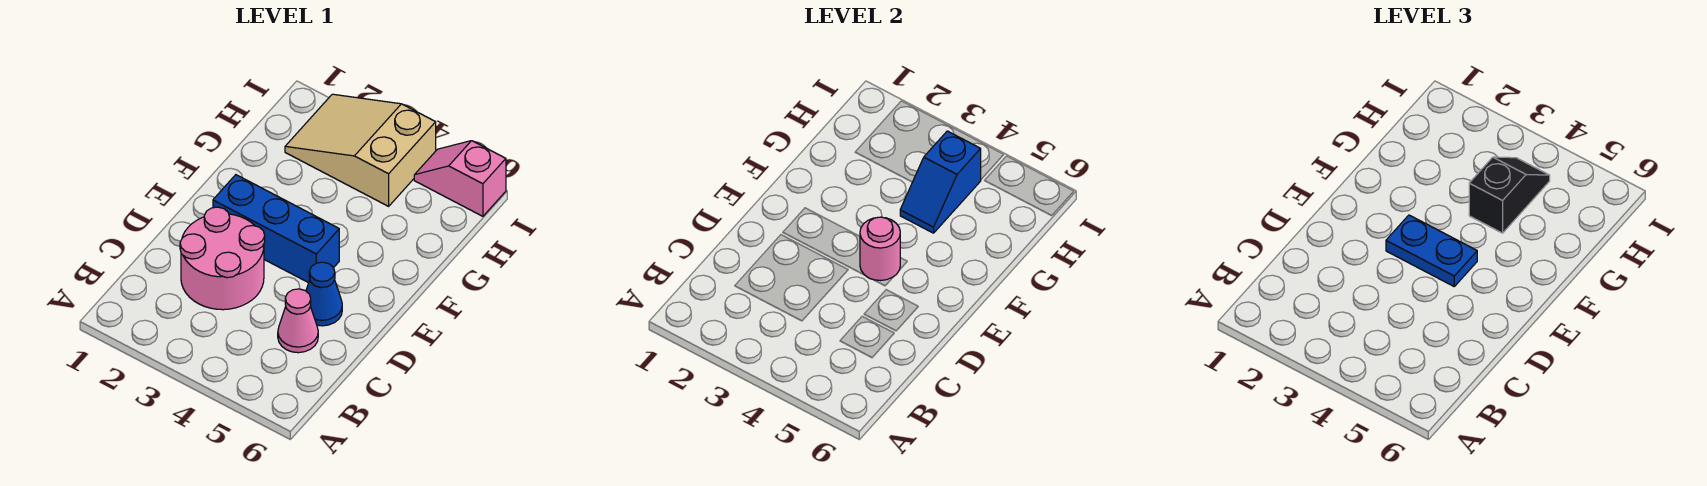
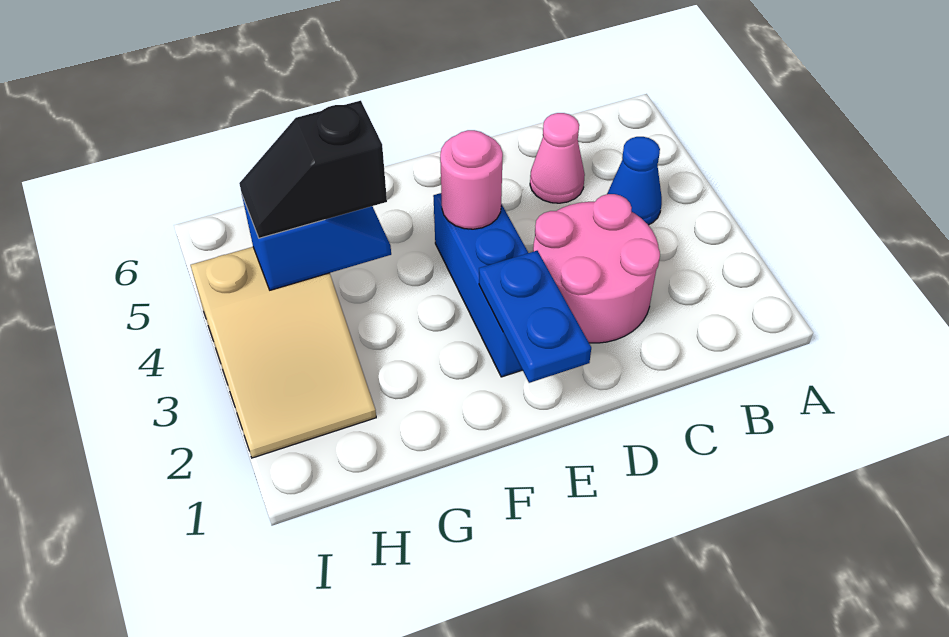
blue 1x1 cone [306,262,342,326] -> blue 1x1 cone moved to [607,137,662,225]
blue 1x2 plate [1386,215,1477,286] -> blue 1x2 plate moved to [479,251,591,383]
pink 1x2 slope [414,141,506,216] -> none

